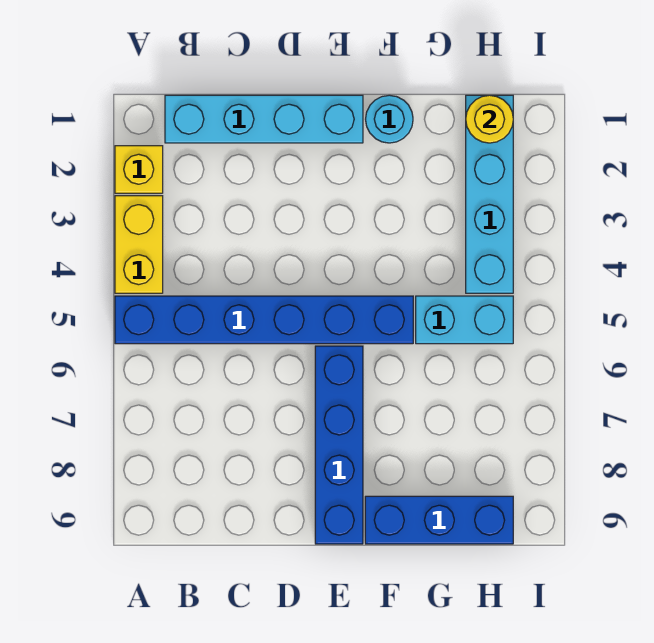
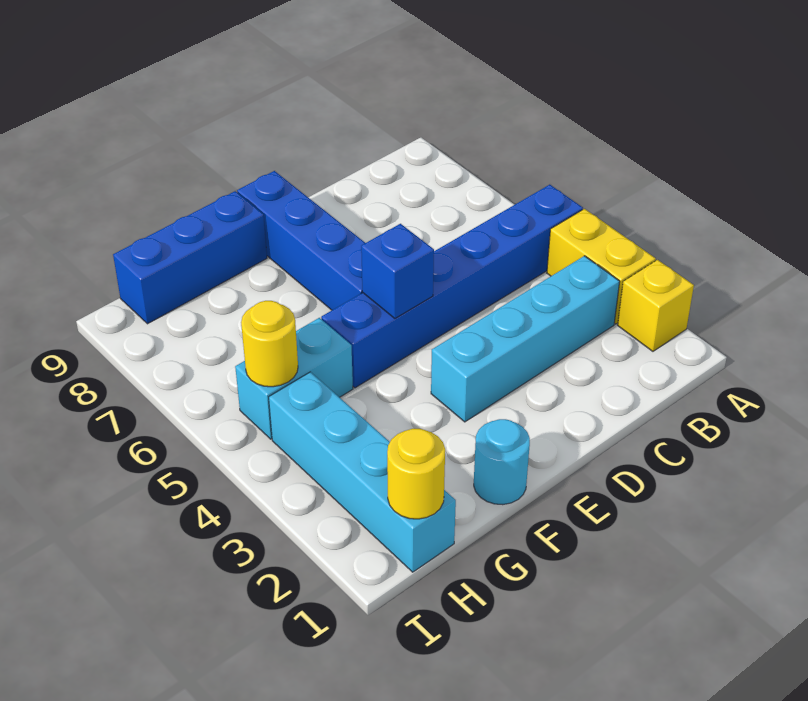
cyan 1x4 brick [165,95,363,143] -> cyan 1x4 brick moved to [431,256,620,422]
none -> blue 1x1 brick [361,224,434,318]
none -> yellow 1x1 round brick [241,301,298,387]

